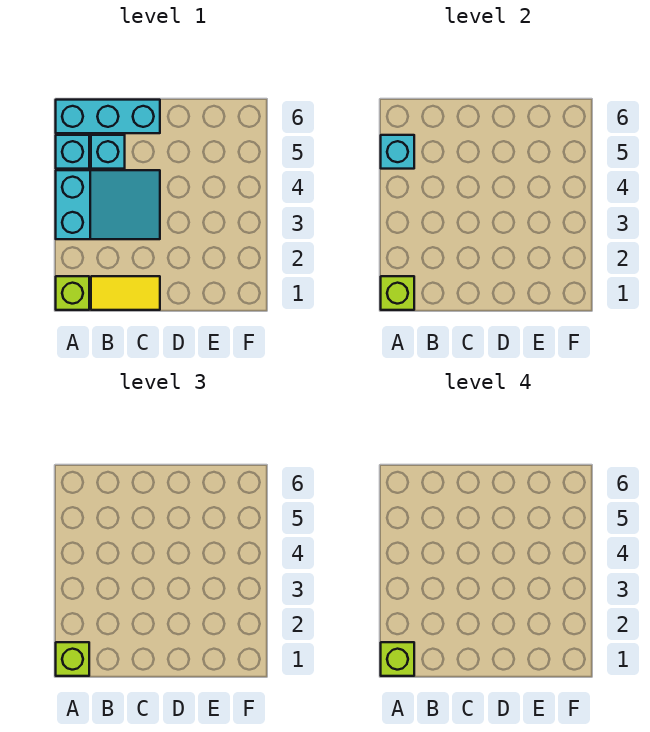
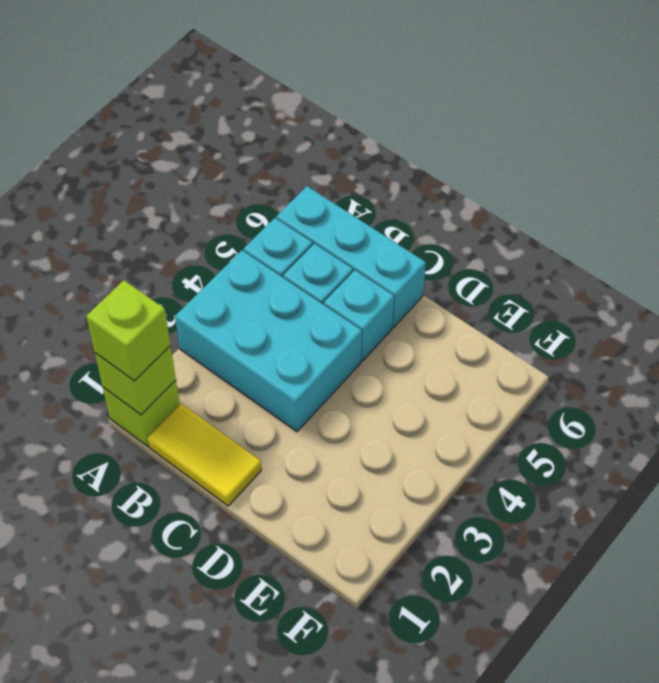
lime 1x1 brick [381,642,414,676] -> none
cyan 2x3 slope [56,170,160,239] -> cyan 2x3 brick [175,250,362,432]
cyan 1x1 brick [381,135,414,169] -> cyan 1x1 brick moved to [324,270,394,361]

